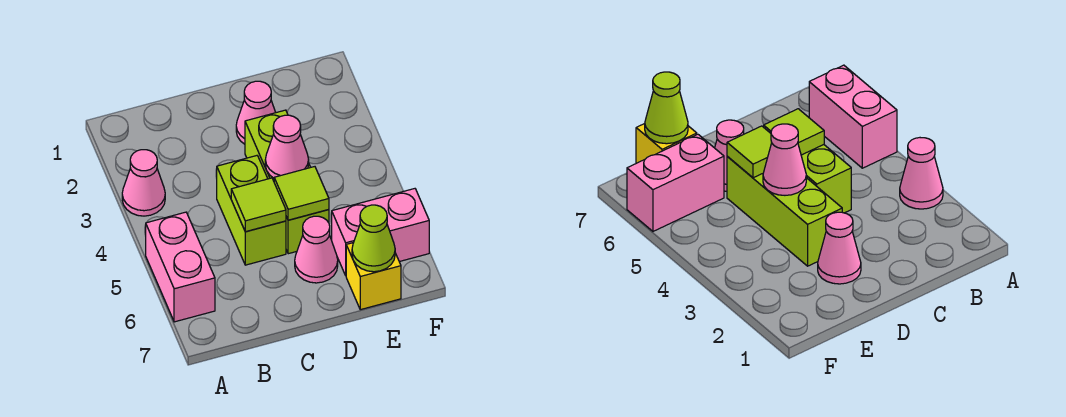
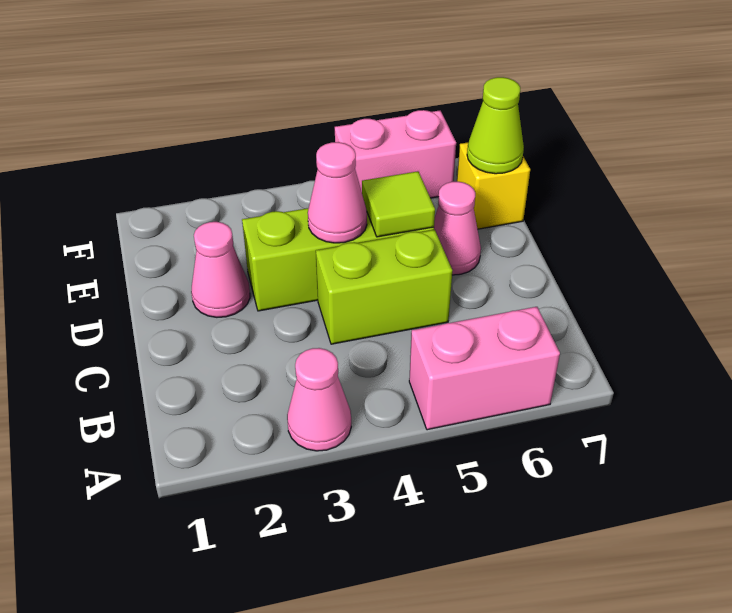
lime 1x1 tile [231,178,286,232] -> none
pink 1x2 brick [332,189,429,275] -> pink 1x2 brick turned to [335,110,456,198]

